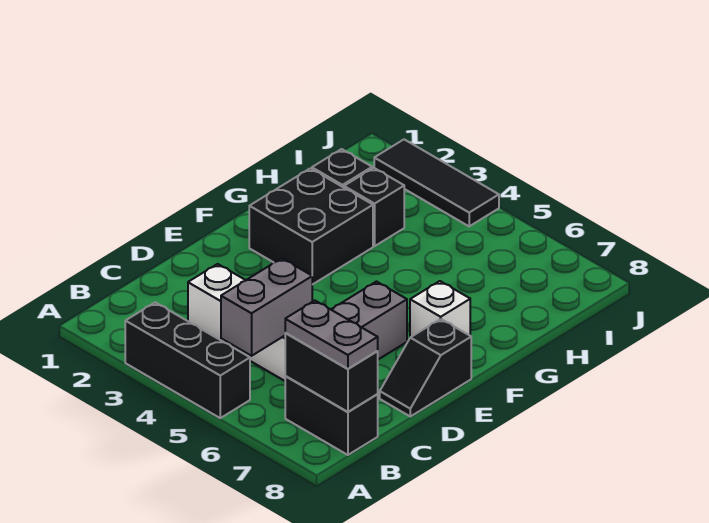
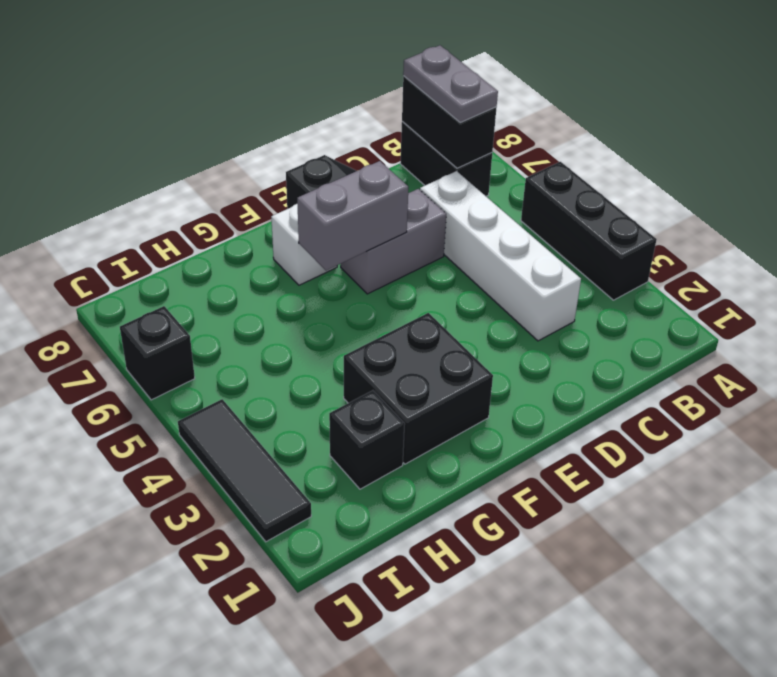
grey 1x2 brick [221,258,312,356] -> grey 1x2 brick moved to [297,161,408,270]
black 1x1 brick [344,168,404,246] -> black 1x1 brick moved to [120,306,195,400]

